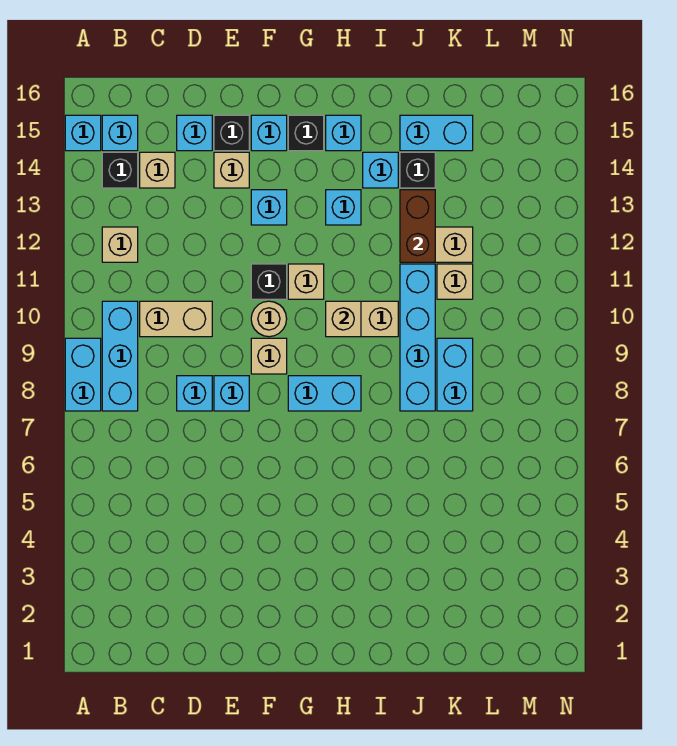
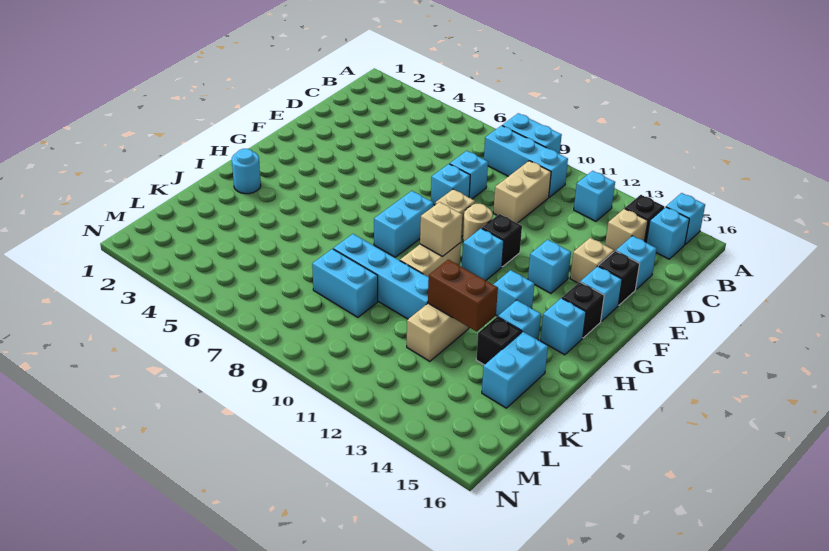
tan 1x1 brick [102,227,138,262] -> cyan 1x1 brick [574,171,615,221]
tan 1x1 brick [288,264,324,299] -> cyan 1x1 brick [462,229,504,280]
none -> cyan 1x1 round brick [232,149,261,194]
tan 1x1 brick [437,264,473,299] -> none

